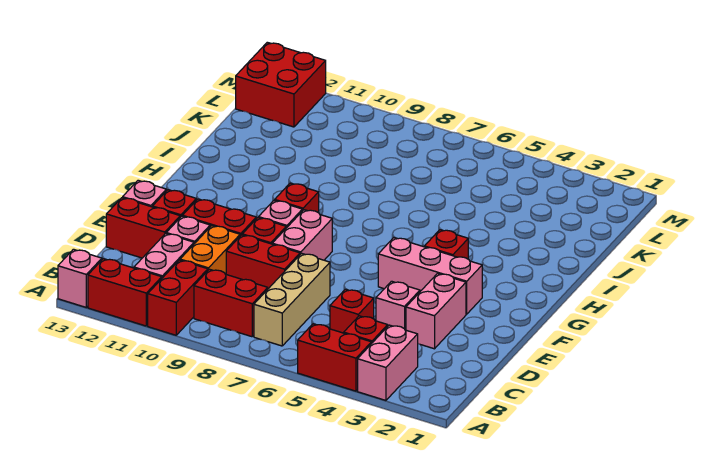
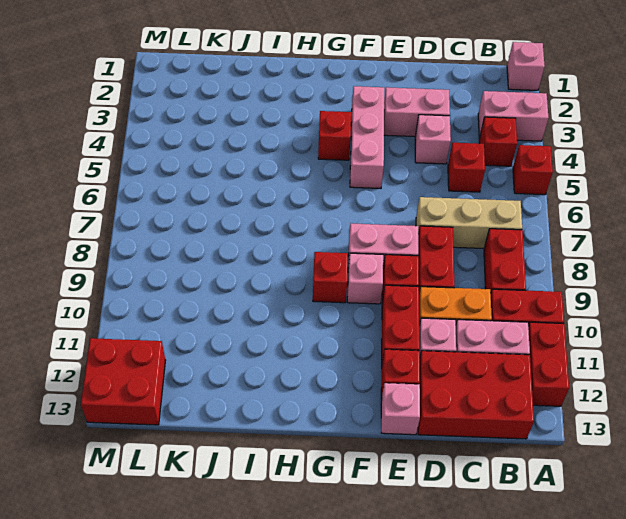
red 1x2 brick [298,324,371,391] -> red 1x1 brick [513,145,553,195]
pink 1x1 brick [58,249,102,307] -> pink 1x1 brick moved to [507,42,545,90]
red 1x2 brick [106,198,180,258] -> red 2x3 brick [418,351,534,439]

